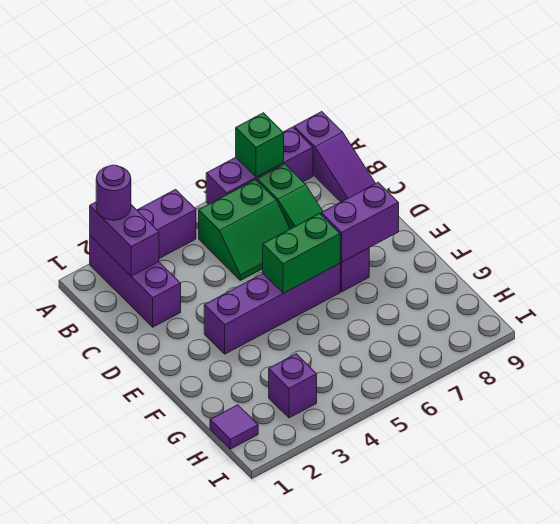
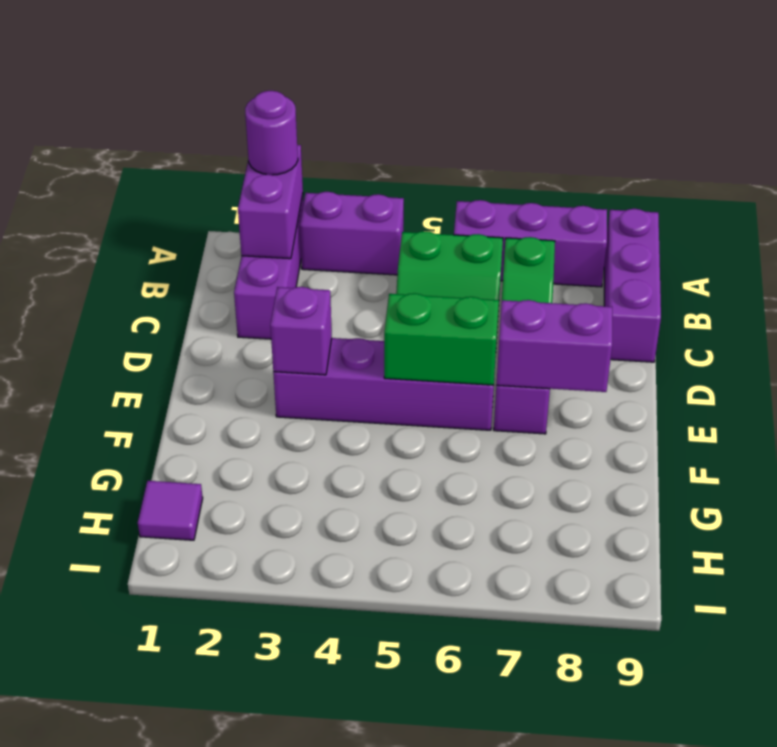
green 1x1 brick [236,113,284,177] -> none
purple 1x3 slope [294,112,375,202] -> purple 1x3 brick [604,209,661,362]
purple 1x1 brick [269,354,317,418] -> purple 1x1 brick moved to [270,287,332,375]

